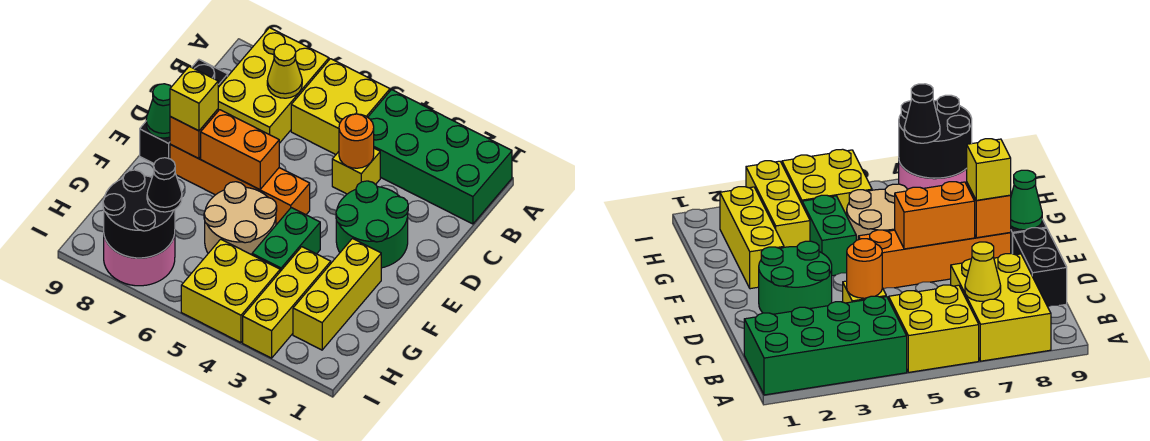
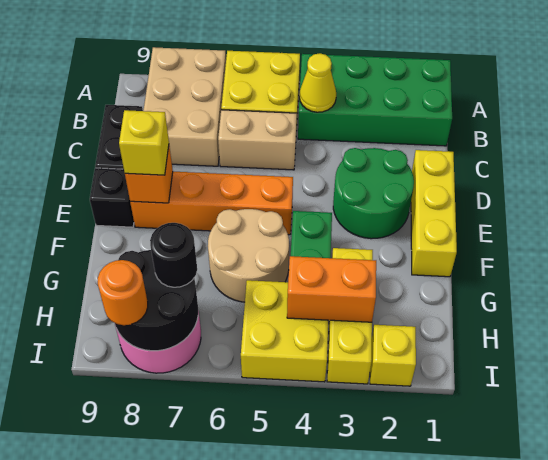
yellow 2x3 brick [218,28,329,143] -> tan 2x3 brick [143,47,226,166]
yellow 1x1 cone [267,44,302,98] -> yellow 1x1 cone moved to [299,53,336,112]
yellow 1x1 brick [332,148,380,194] -> yellow 1x1 brick moved to [370,325,416,386]
orange 1x1 round brick [339,114,374,168] -> orange 1x1 round brick moved to [98,260,148,325]
none -> tan 1x2 brick [218,110,297,170]
orange 1x2 brick [201,110,279,190] -> orange 1x2 brick moved to [287,256,376,322]
green 1x1 cone [146,84,171,138] -> none
yellow 1x3 brick [293,239,381,350] -> yellow 1x3 brick moved to [411,150,457,277]
black 1x1 cone [147,158,182,212] -> black 1x1 round brick [150,223,197,287]

